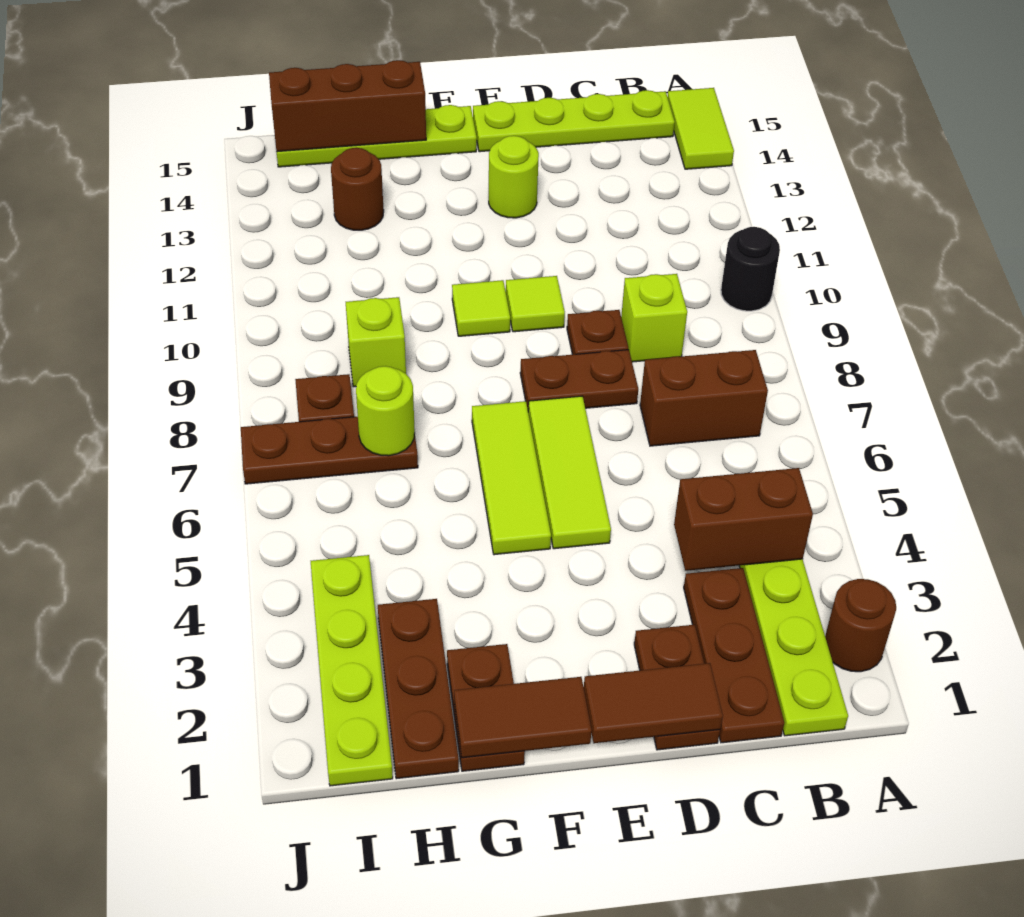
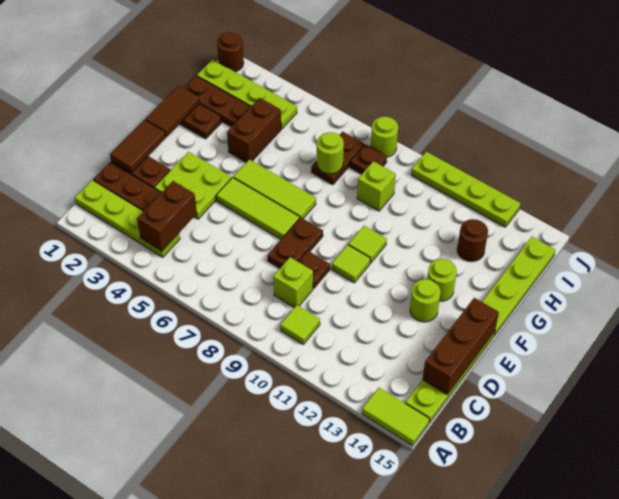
brown 1x1 round brick [825,579,896,672] -> brown 1x1 round brick moved to [217,32,244,72]
black 1x1 round brick [721,227,780,311] -> none
brown 1x2 brick [640,350,768,446] -> brown 1x2 brick moved to [227,98,281,162]
none -> lime 1x1 tile [280,305,320,344]
none -> lime 2x2 plate [155,152,232,219]
none -> lime 1x1 round brick [427,259,457,301]
brown 1x3 brick [269,60,426,152] -> brown 1x3 brick moved to [423,298,499,394]
brown 1x3 plate [241,417,418,484] -> brown 1x2 plate [311,132,364,185]
none -> lime 1x1 round brick [371,117,398,157]
none -> lime 1x4 plate [411,152,521,227]

